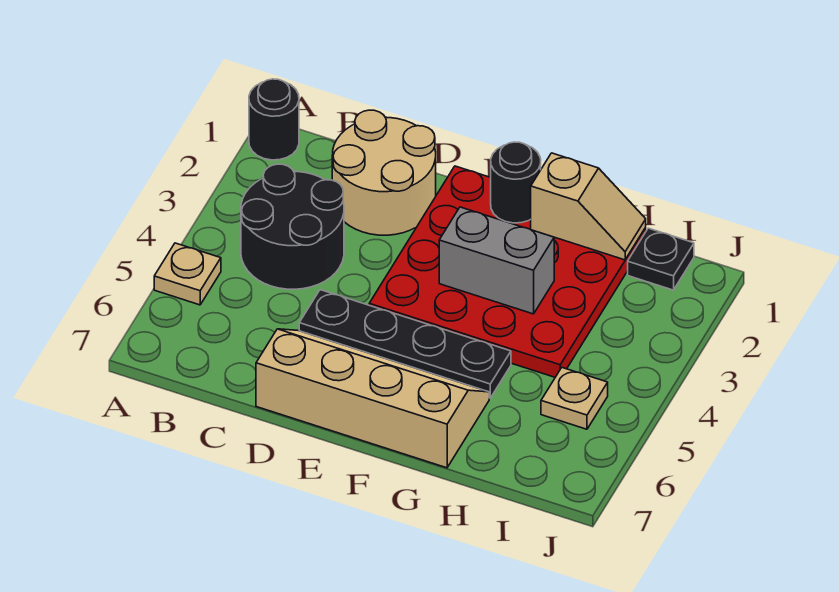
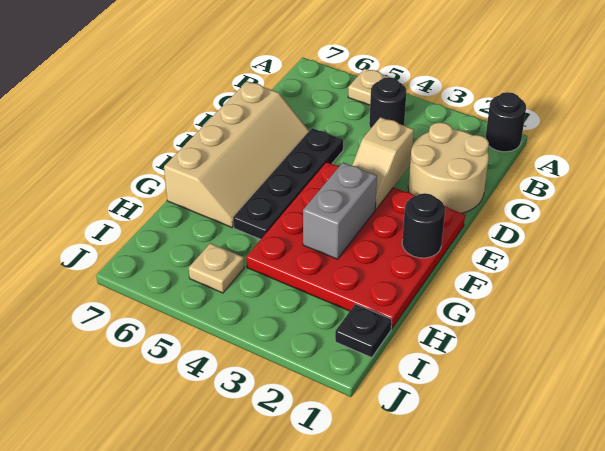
black 2x2 round brick [241,164,344,289] -> black 1x1 round brick [369,77,406,129]
tan 1x2 slope [531,153,646,260] -> tan 1x2 slope moved to [352,117,414,209]

